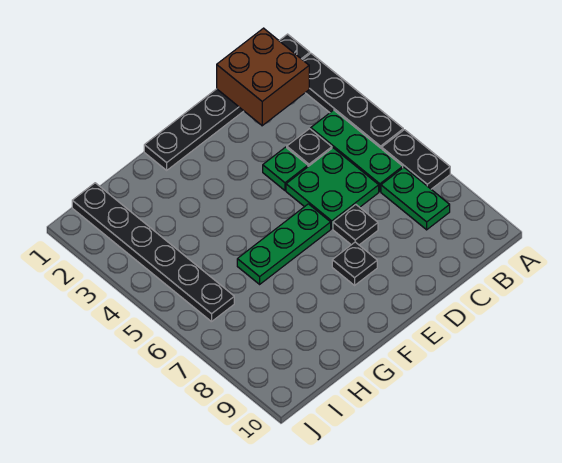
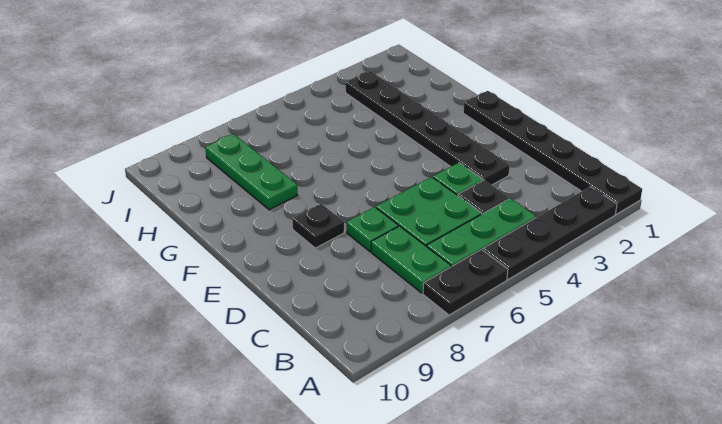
brown 2x2 brick [217,28,309,126] -> none
green 1x2 plate [381,167,450,230] -> green 1x2 plate turned to [371,226,451,293]
black 1x1 plate [333,205,378,245] -> green 1x1 plate [347,207,398,252]
green 1x3 plate [237,204,331,284] -> green 1x3 plate moved to [205,134,297,210]
black 1x6 plate [72,183,234,322] -> black 1x6 plate turned to [345,71,510,185]

